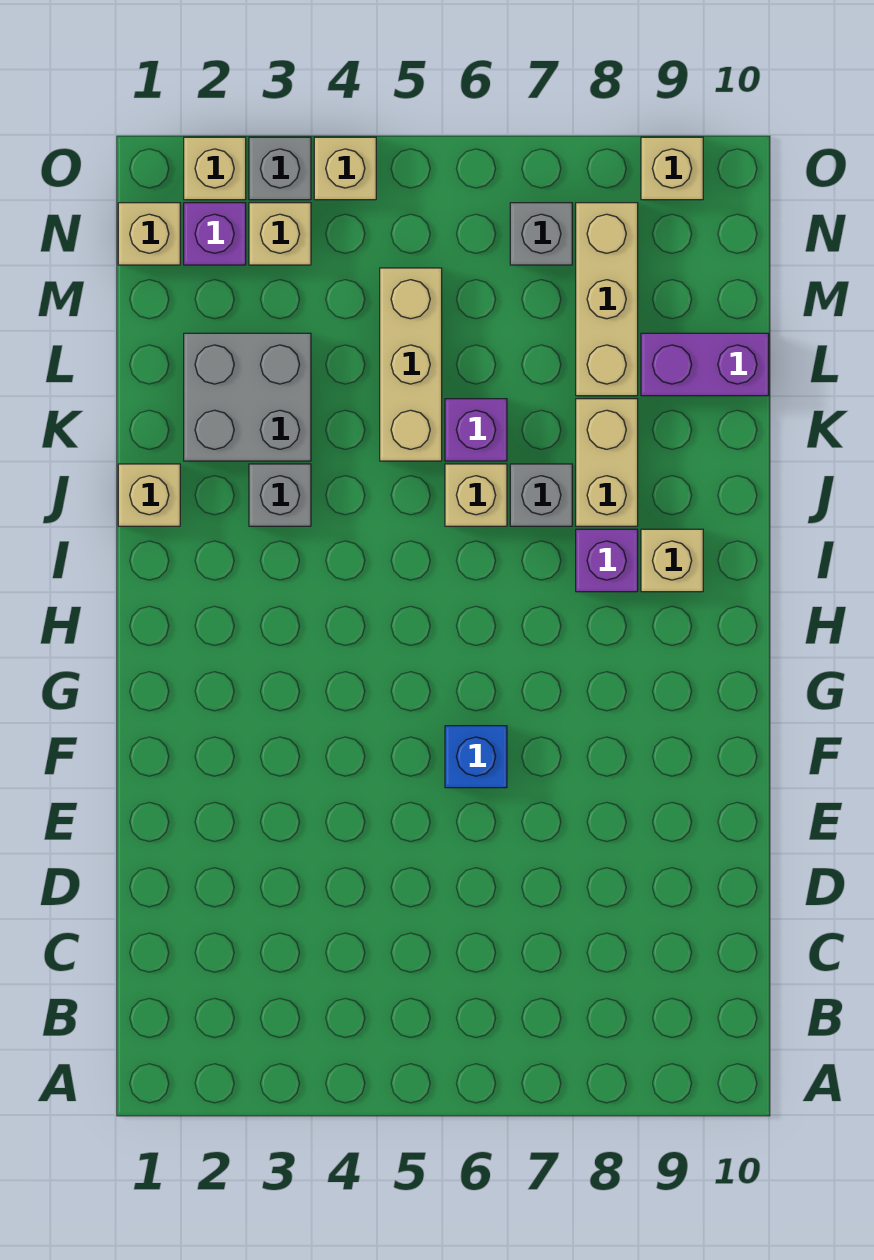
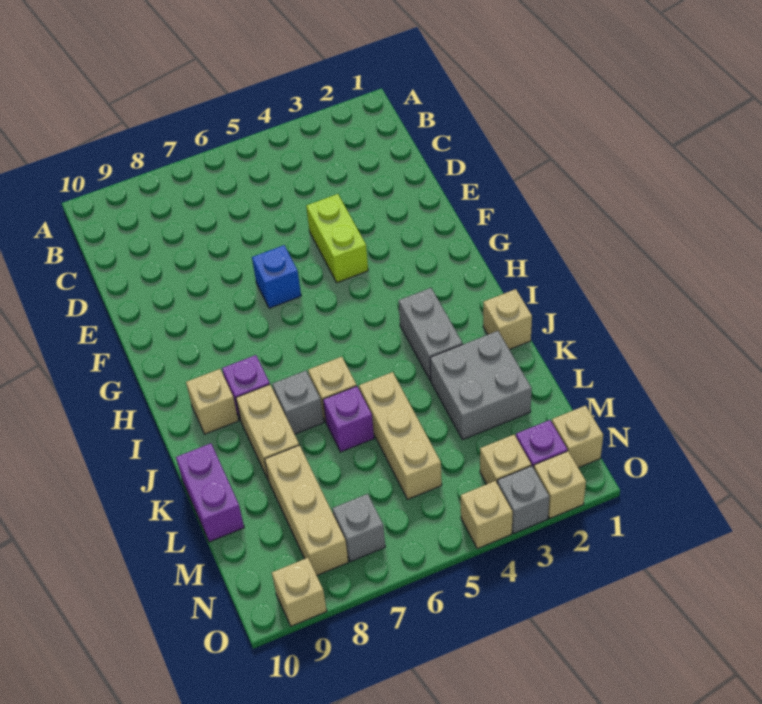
none -> lime 1x2 brick [306,194,368,283]
grey 1x1 brick [249,464,311,526] -> grey 1x2 brick [399,288,463,381]
purple 1x2 brick [641,333,769,396] -> purple 1x2 brick turned to [176,443,244,542]

